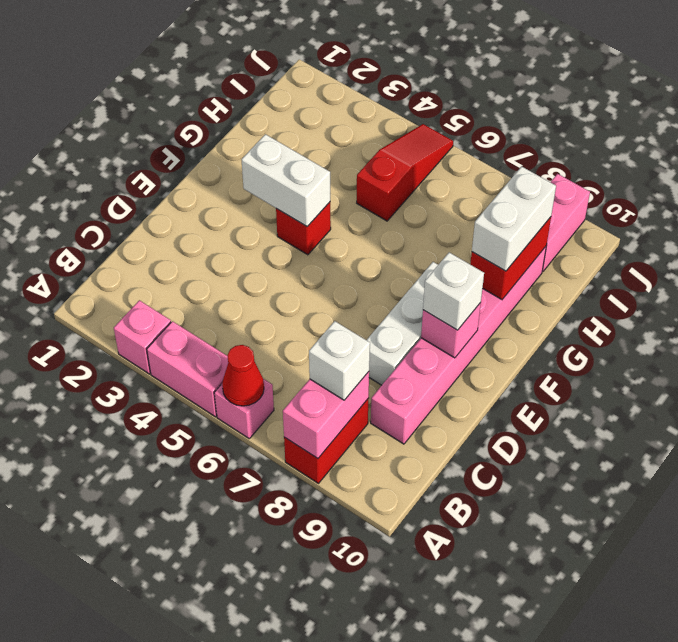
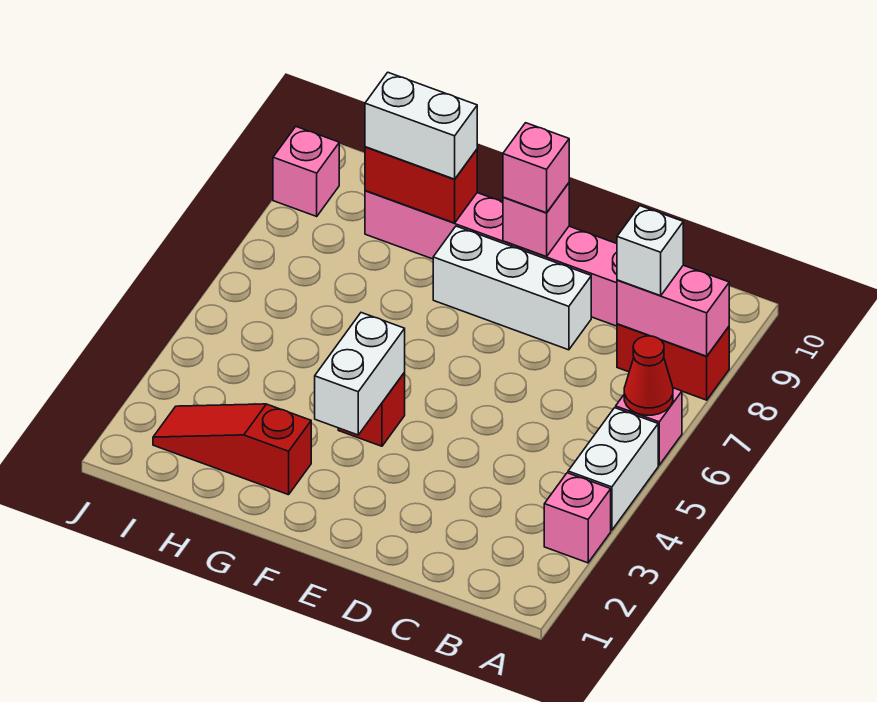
pink 1x2 brick [147,321,228,417] -> white 1x2 brick [568,408,658,530]
white 1x1 brick [423,252,484,330] -> pink 1x1 brick [503,123,569,213]
red 1x3 slope [357,124,453,221] -> red 1x3 slope moved to [153,404,311,495]
pink 1x2 brick [542,174,590,272] -> pink 1x1 brick [273,127,339,216]

